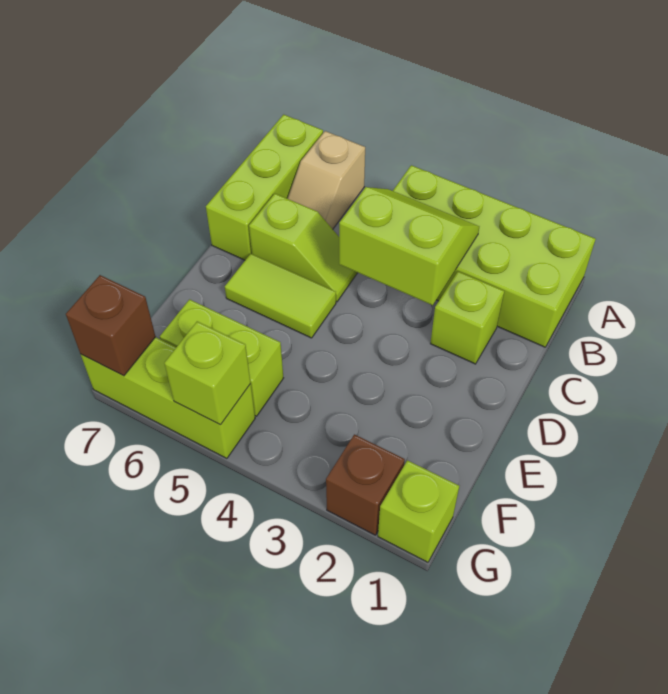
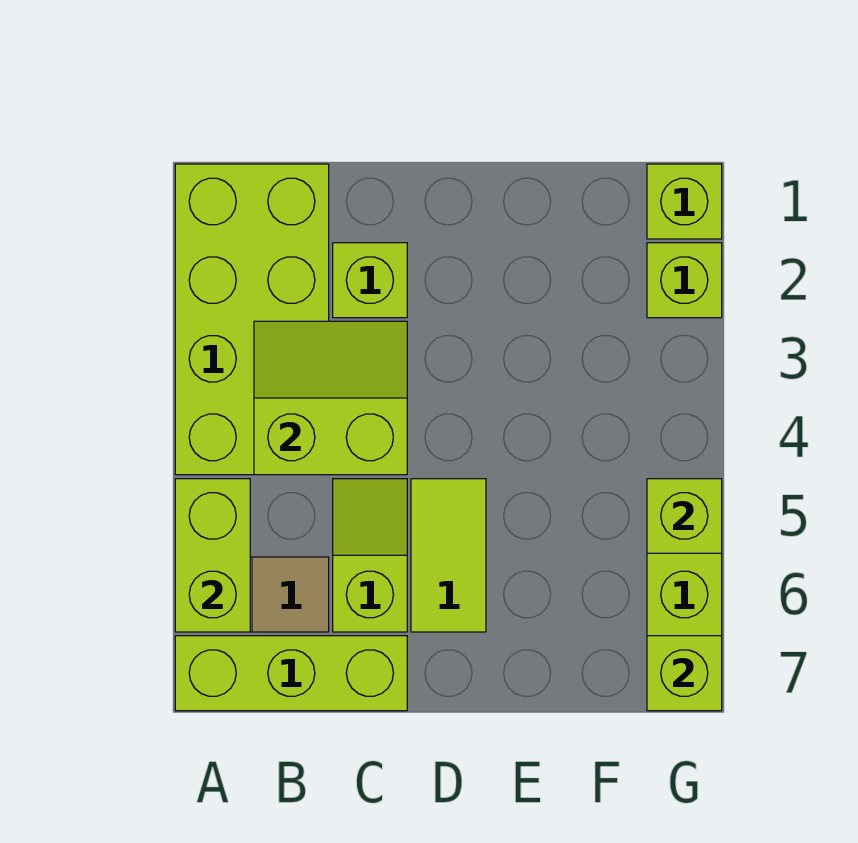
lime 2x2 slope [339,187,479,305] -> lime 2x2 slope turned to [254,321,407,475]
lime 1x2 brick [160,299,283,416] -> lime 1x2 brick moved to [175,479,250,632]
brown 1x1 brick [326,434,405,535] -> lime 1x1 brick [647,243,722,318]
brown 1x1 brick [66,275,156,376] -> lime 1x1 brick [647,636,722,711]

